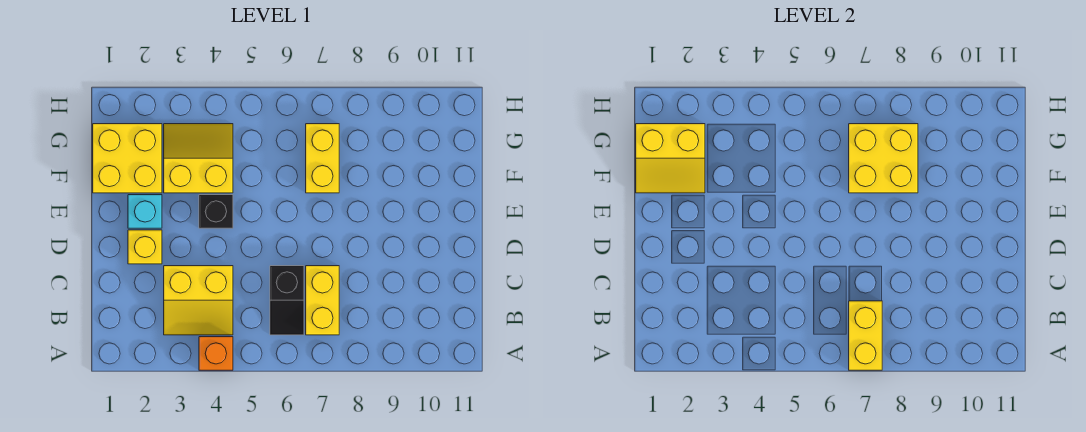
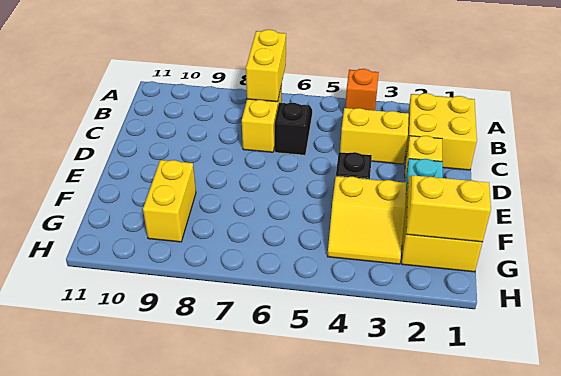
yellow 1x2 brick [306,124,339,193] -> yellow 1x2 brick moved to [143,160,196,242]
yellow 2x2 brick [849,124,918,193] -> yellow 2x2 brick moved to [405,93,477,170]

